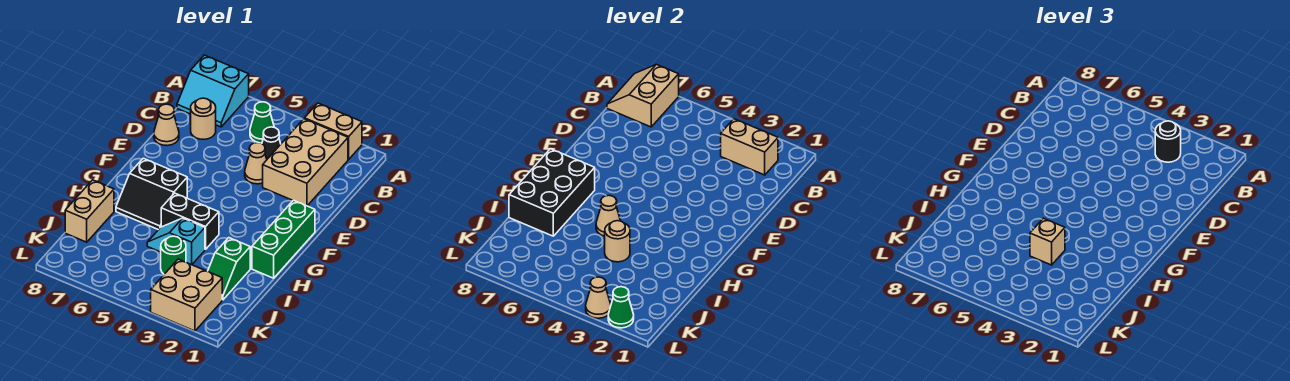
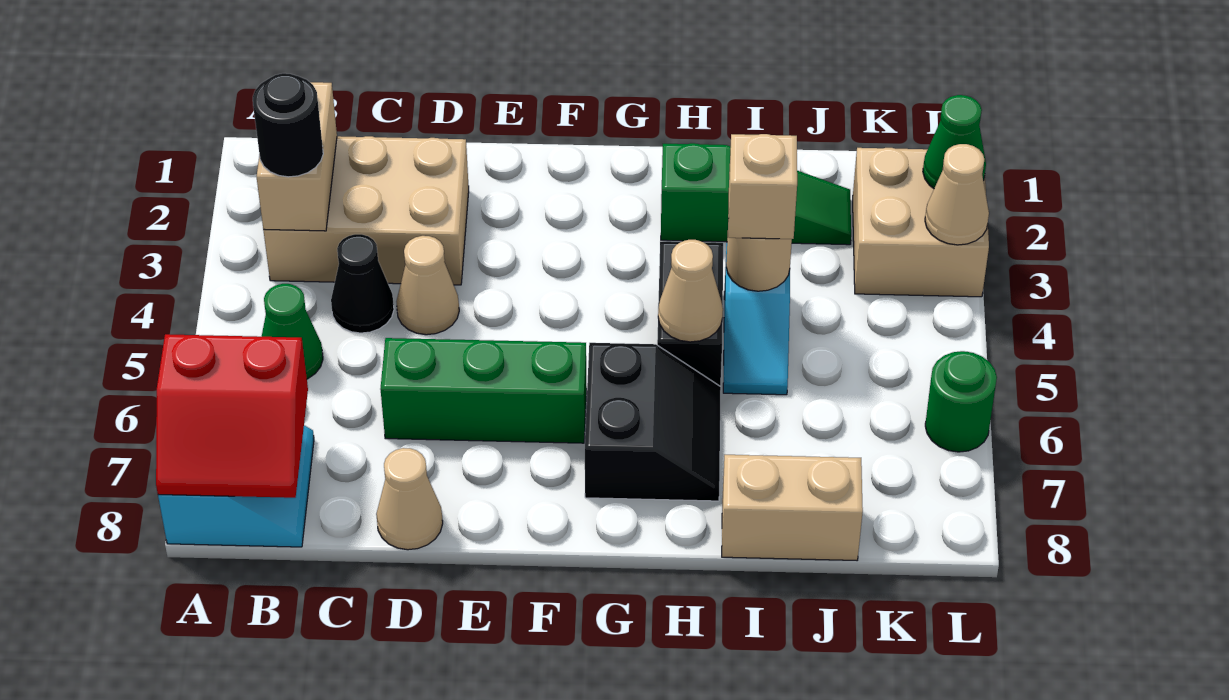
tan 1x2 brick [304,103,362,159] -> none
tan 2x2 slope [607,64,679,127] -> red 2x2 slope [156,334,308,498]
tan 1x1 round brick [191,98,216,139] -> none
green 1x3 brick [252,200,315,278] -> green 1x3 brick moved to [380,338,587,443]
black 2x3 brick [509,149,595,236] -> none
green 1x2 slope [208,238,250,300] -> green 1x3 slope [661,143,851,245]
green 1x1 round brick [161,236,186,274] -> green 1x1 round brick moved to [925,351,997,452]

